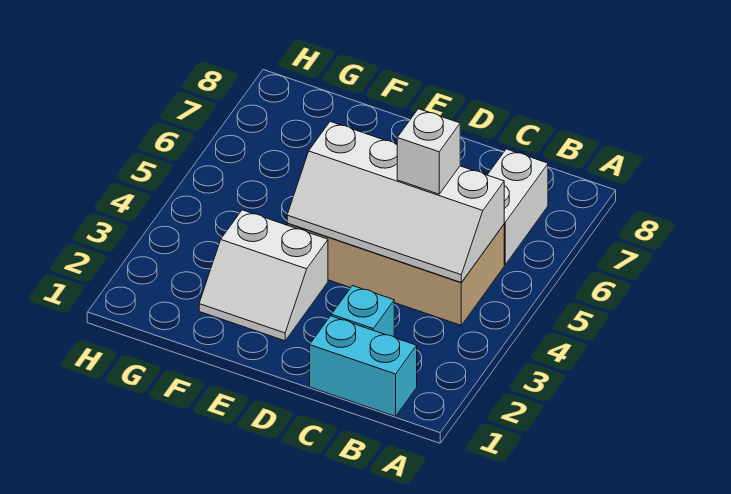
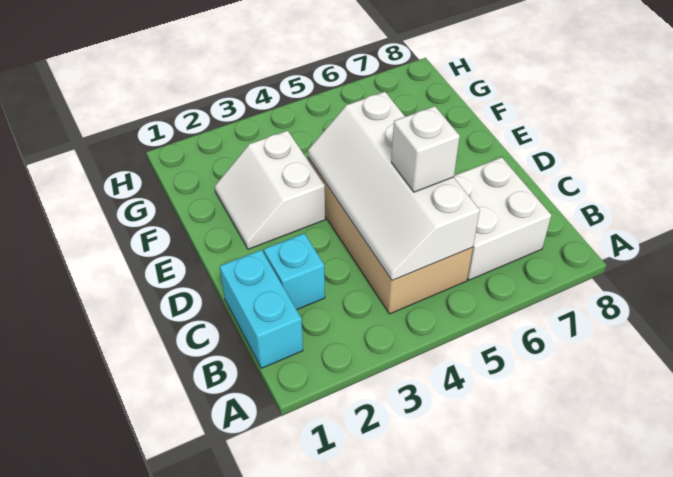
white 1x2 brick [488,149,548,265] -> white 2x2 brick [454,157,551,280]

